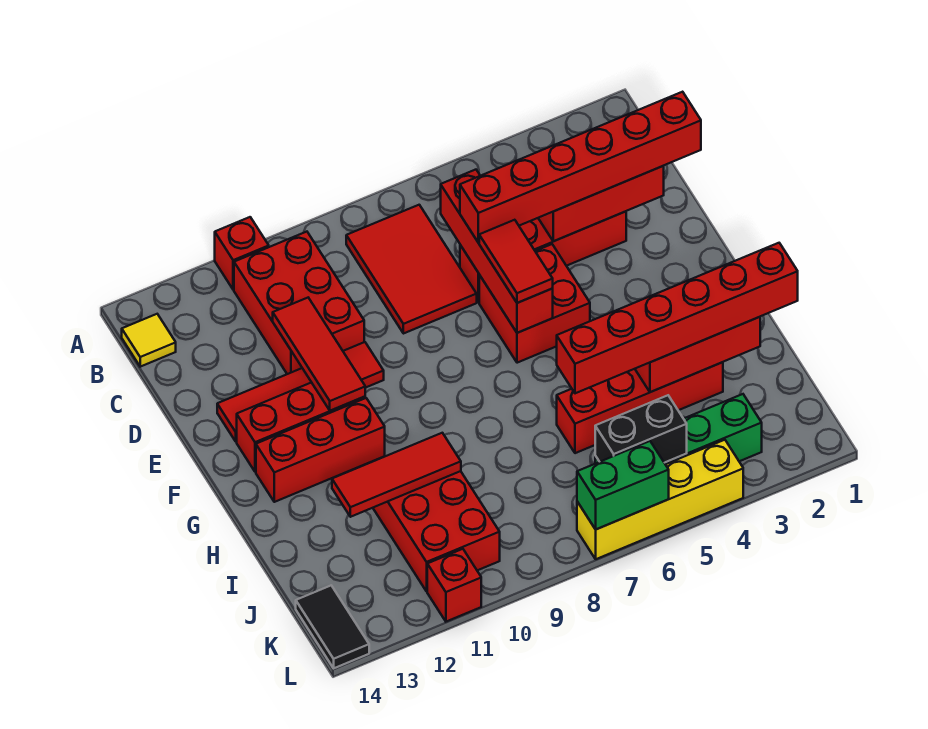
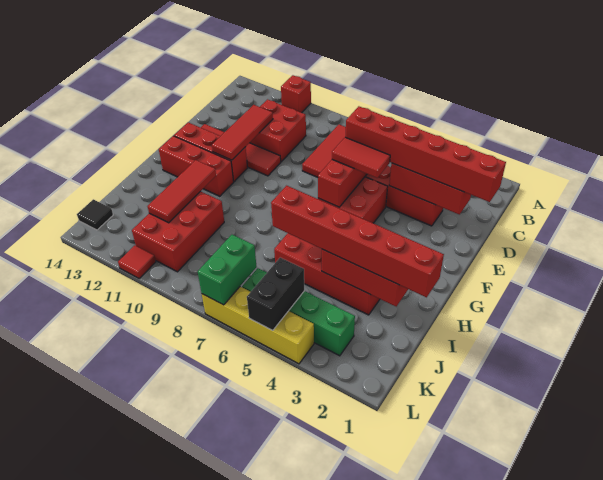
red 2x3 brick [234,232,364,374] -> red 2x2 brick [250,99,306,162]
yellow 1x1 tile [122,314,176,367] -> none
red 1x2 tile [479,220,553,303] -> red 1x2 tile turned to [332,137,390,178]
red 1x3 tile [332,433,461,517] -> red 1x3 tile turned to [147,160,216,223]
black 1x2 brick [595,395,687,463] -> black 1x2 brick turned to [247,258,304,330]
black 1x2 tile [296,586,369,668] -> black 1x1 tile [77,199,113,230]
green 1x2 brick [577,441,669,529] -> green 1x2 brick turned to [198,235,257,305]
red 1x1 brick [427,549,481,622] -> red 1x1 tile [118,245,156,278]

